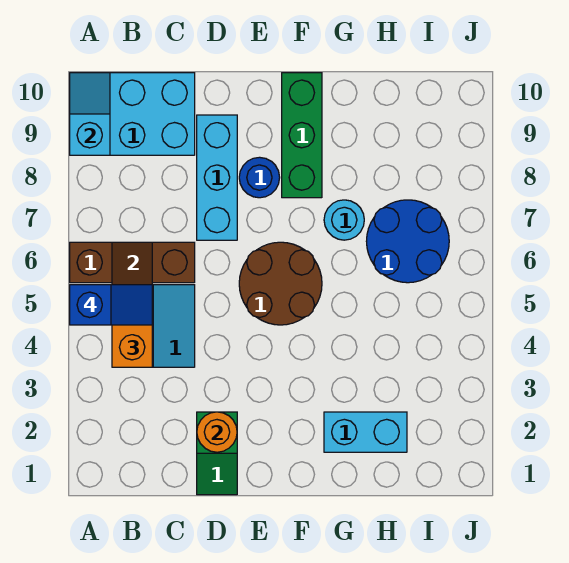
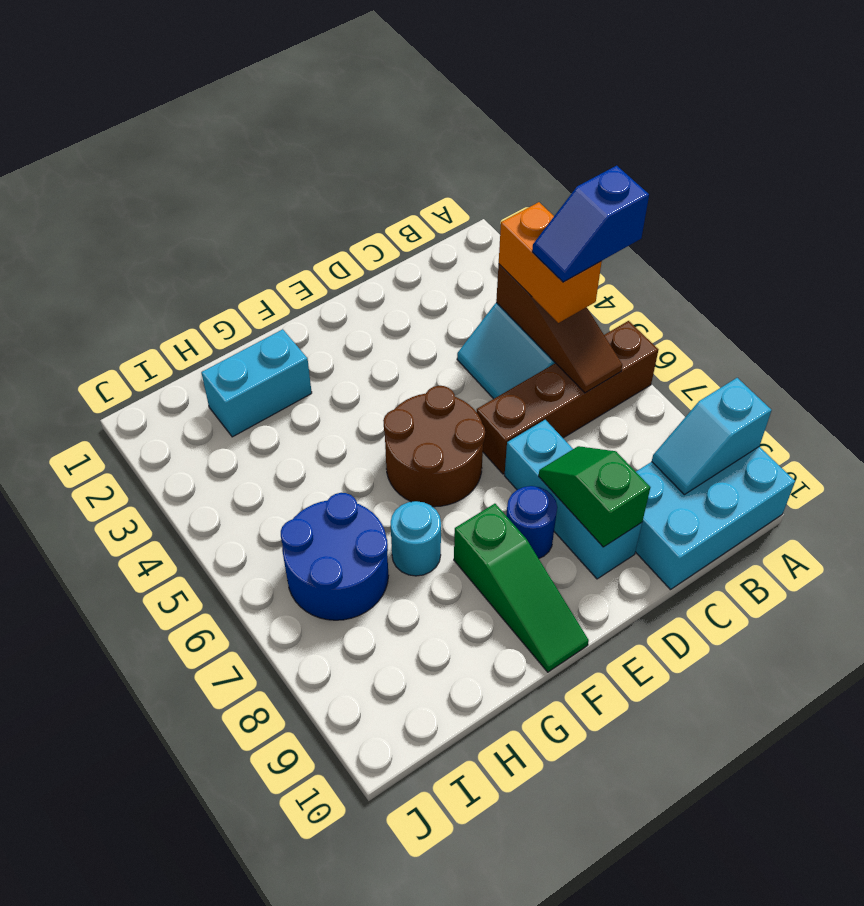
brown 1x3 brick [70,242,195,283] -> brown 1x4 brick [477,321,658,474]
cyan 1x2 slope [70,73,110,155] -> cyan 1x2 slope turned to [652,378,772,495]
green 1x2 slope [197,412,237,495] -> green 1x2 slope moved to [539,446,650,547]
orange 1x1 round brick [197,412,237,452] -> none
green 1x3 brick [282,73,322,198] -> green 1x3 slope [454,504,589,672]

